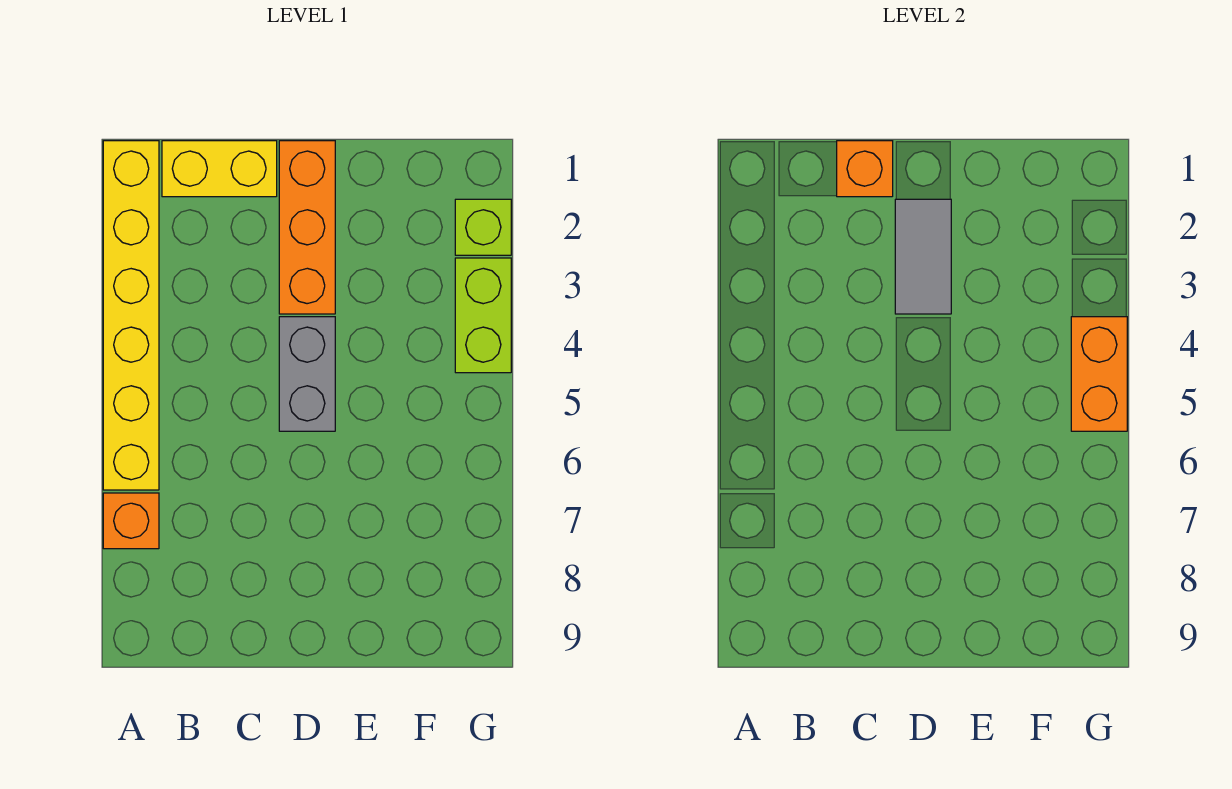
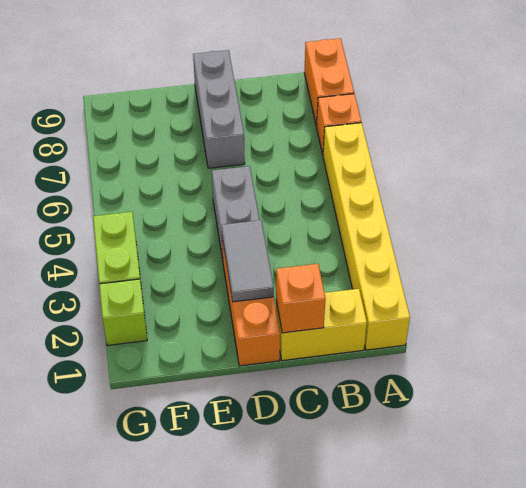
none -> grey 1x3 brick [193,50,245,168]
orange 1x2 brick [1071,317,1127,431] -> orange 1x2 brick moved to [304,38,354,126]

